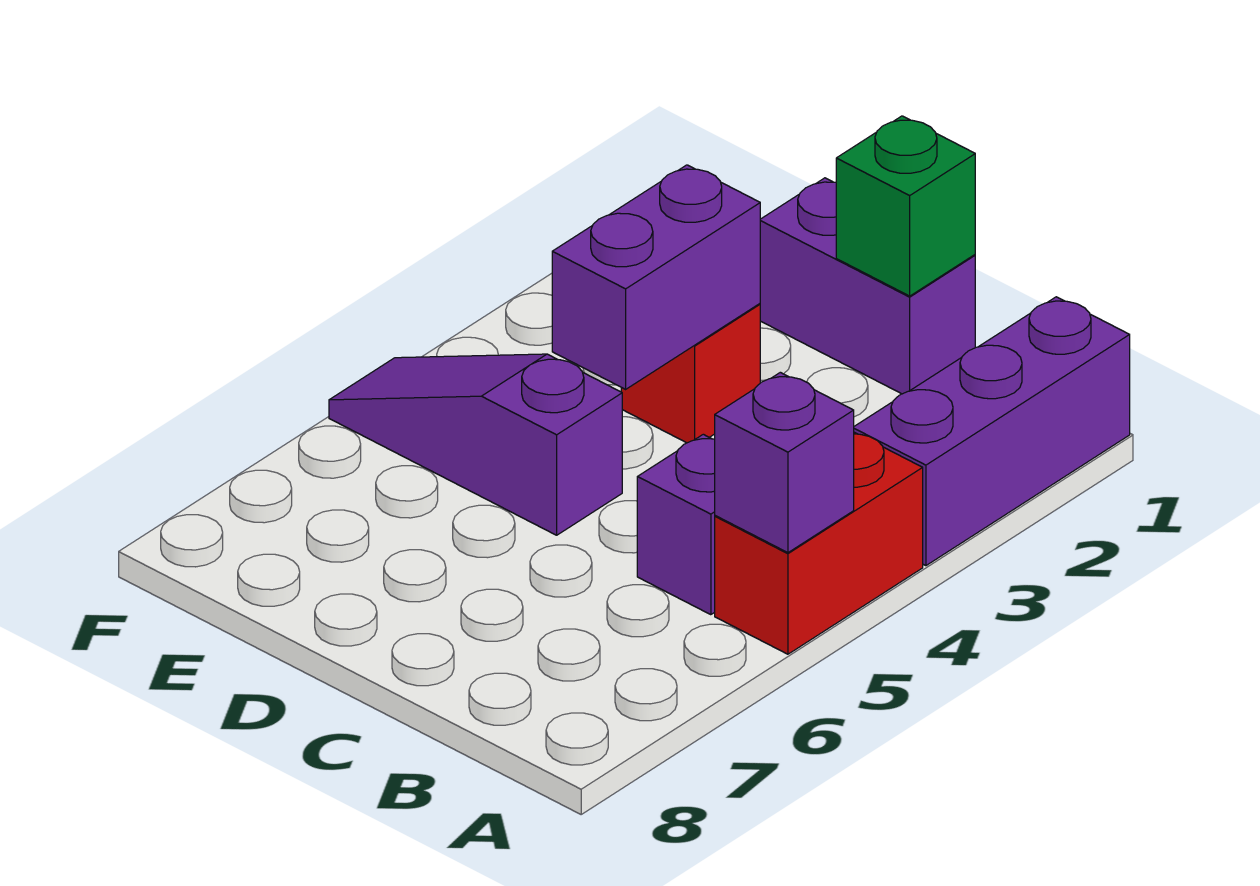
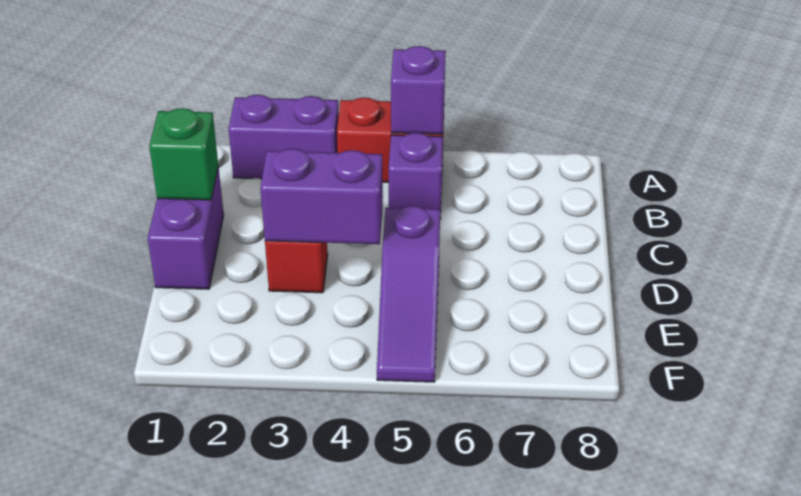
purple 1x3 brick [854,297,1130,566] -> purple 1x2 brick [229,95,339,179]

